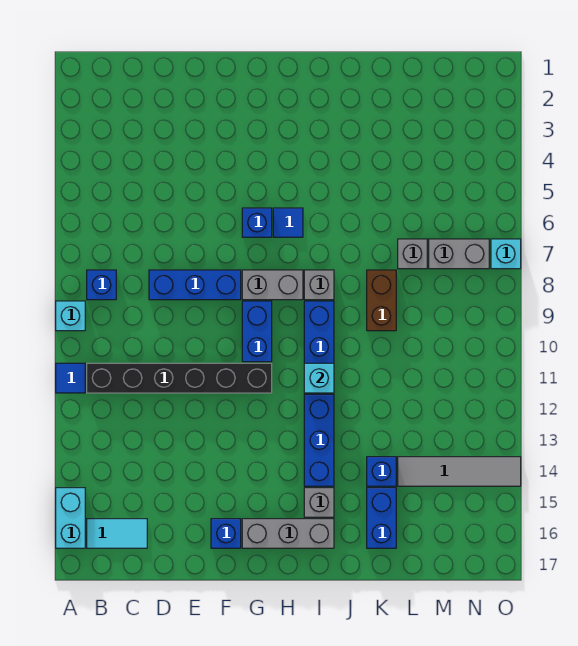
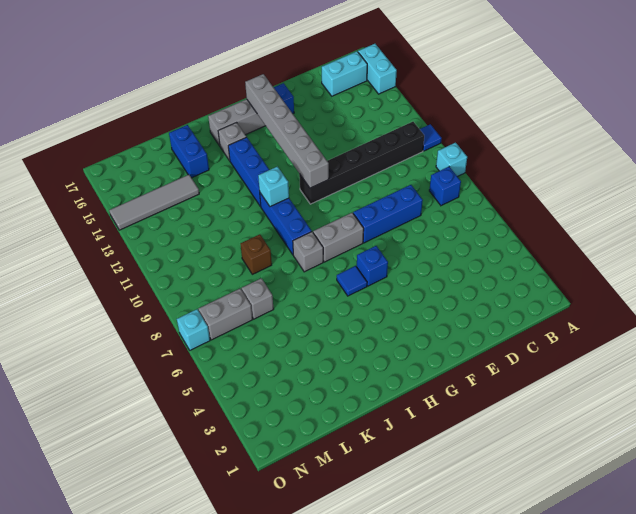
cyan 1x2 tile [87,519,147,548] -> cyan 1x2 brick [322,51,367,96]
blue 1x2 brick [242,301,272,362] -> none
none -> grey 1x6 brick [245,74,329,188]
brown 1x2 brick [367,270,396,331] -> brown 1x1 brick [240,234,272,274]
blue 1x1 brick [367,457,396,486] -> none

